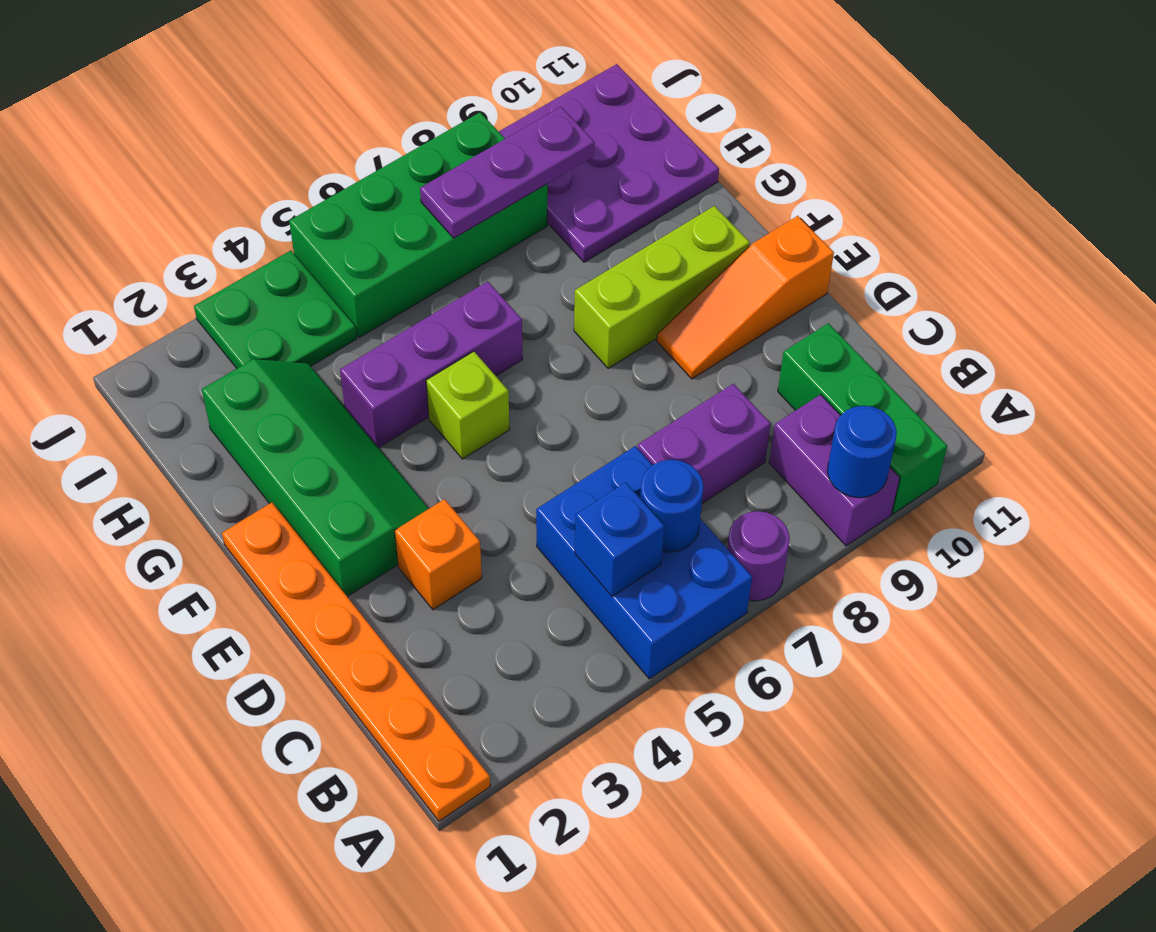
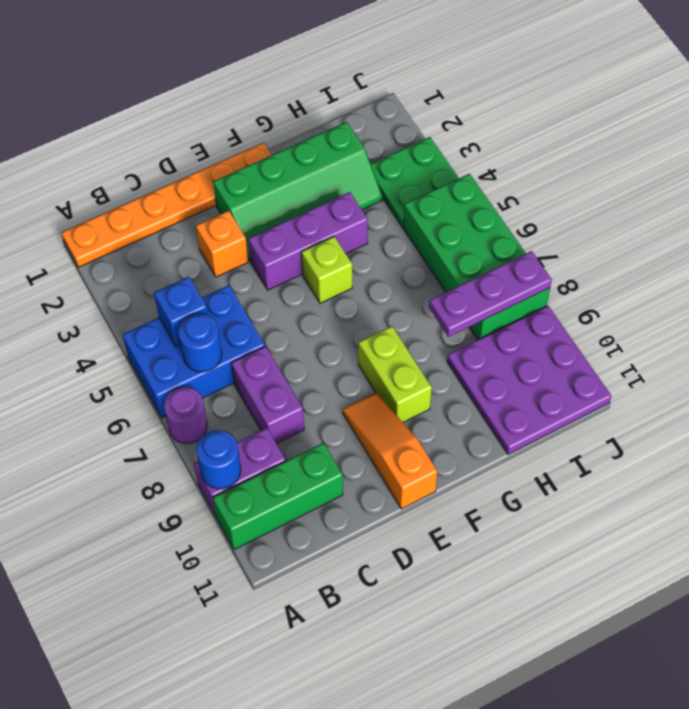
lime 1x3 brick [574,206,750,369] -> lime 1x2 brick [358,326,432,422]
purple 1x3 brick [340,281,522,448] -> purple 1x3 brick turned to [248,192,368,290]
purple 1x3 plate [420,107,595,238] -> purple 1x3 plate turned to [429,251,552,337]

